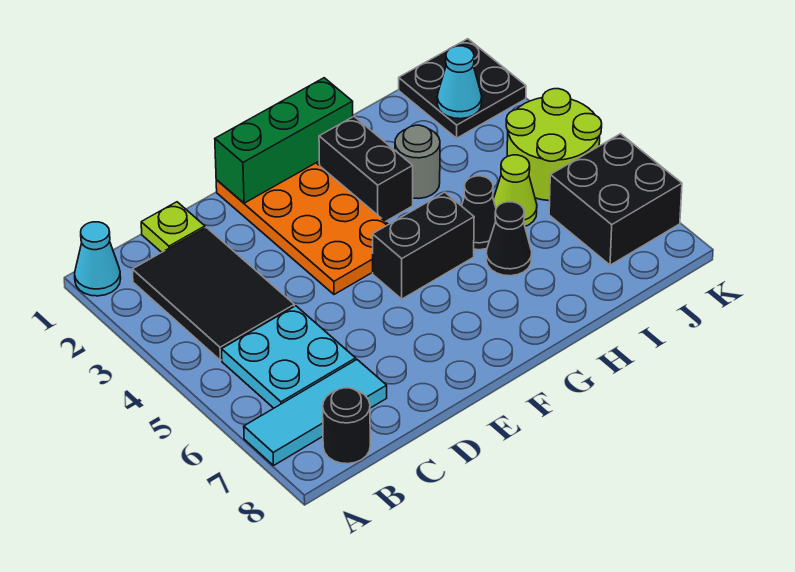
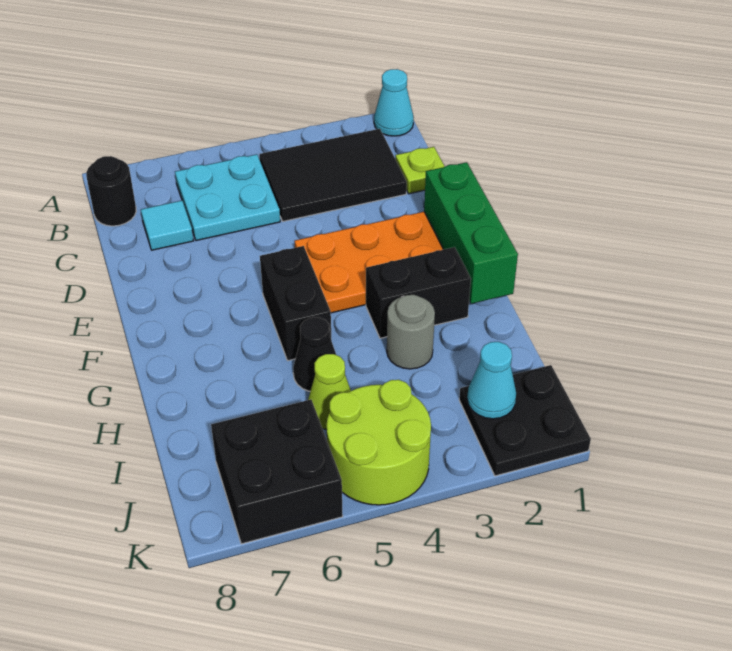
cyan 1x3 tile [244,360,387,466] -> cyan 1x1 tile [141,201,193,250]
black 1x1 cone [486,202,532,276] -> none

